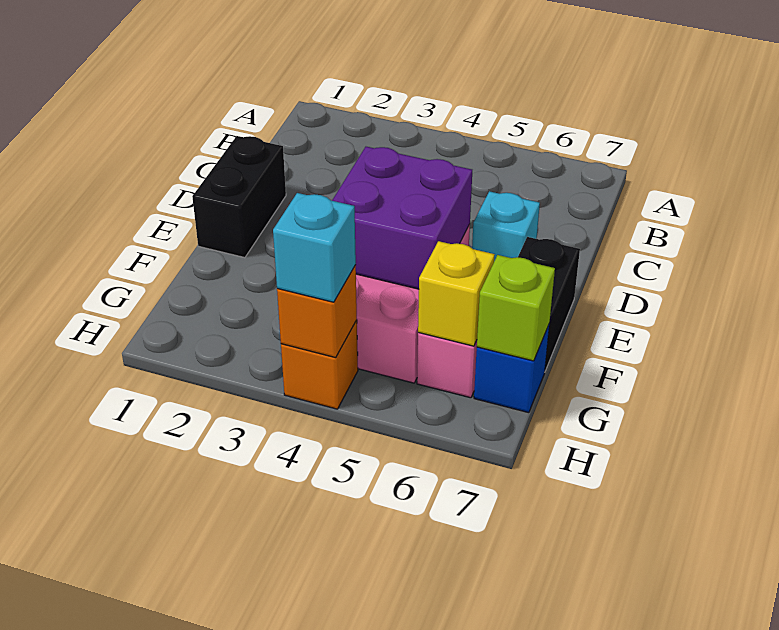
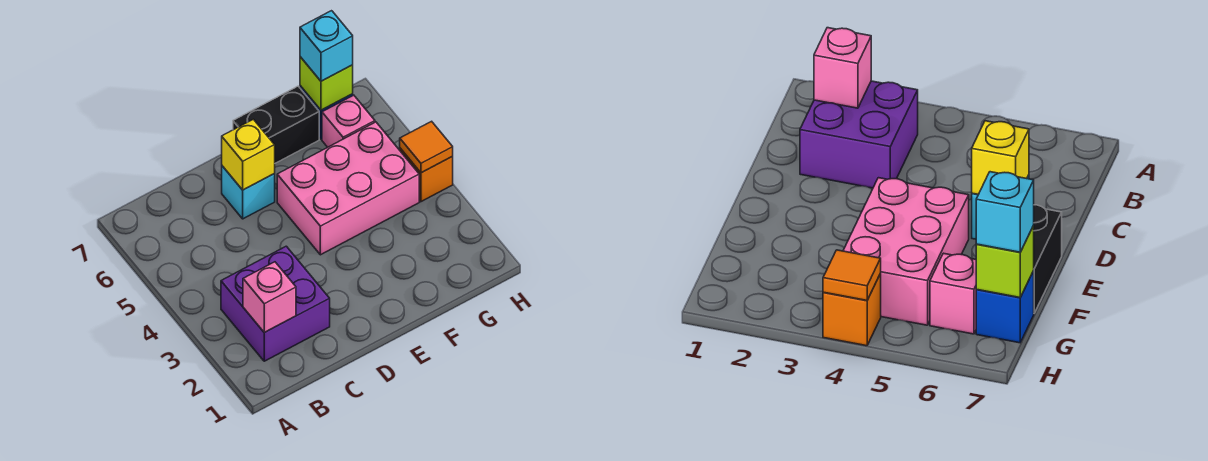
none -> pink 1x1 brick [243,262,296,332]
black 1x2 brick [192,136,286,258] -> none
purple 2x2 brick [332,147,472,289] -> purple 2x2 brick moved to [221,246,330,361]
yellow 1x1 brick [418,241,495,346] -> yellow 1x1 brick moved to [222,119,275,190]
orange 1x1 brick [277,265,357,358] -> orange 1x1 tile [400,121,453,173]
cyan 1x1 brick [273,193,356,302] -> cyan 1x1 brick moved to [300,11,353,81]

